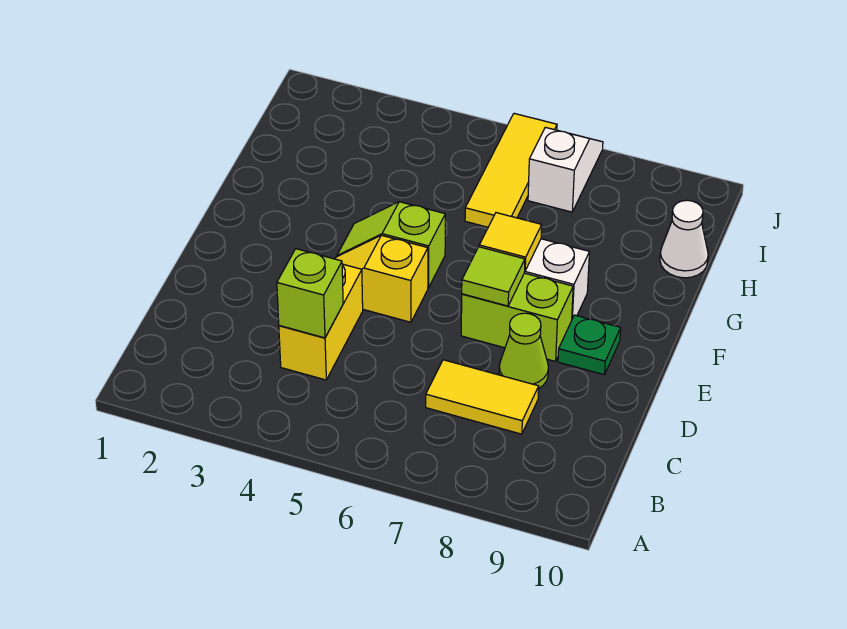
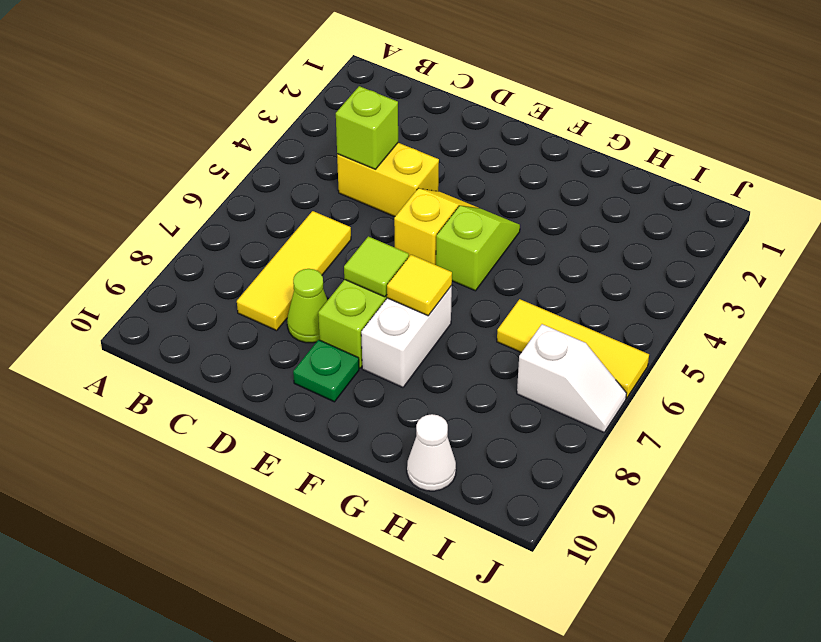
yellow 1x2 tile [426,360,539,434] -> yellow 1x3 tile [237,211,351,331]

